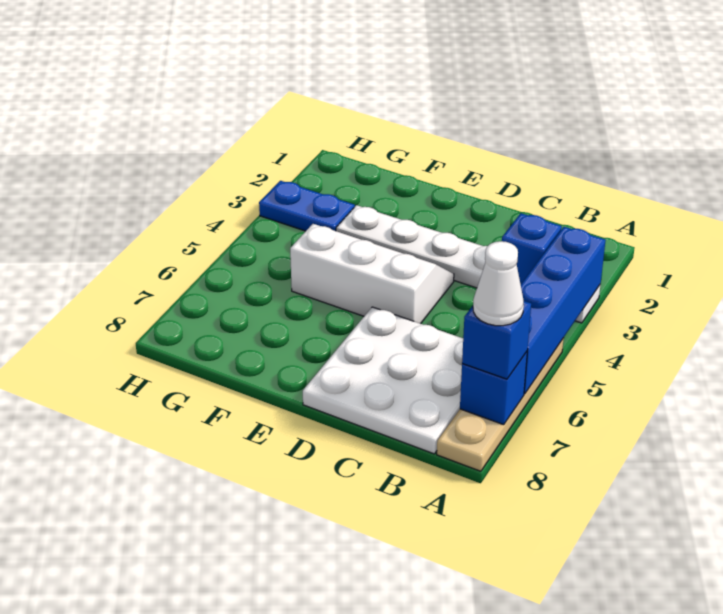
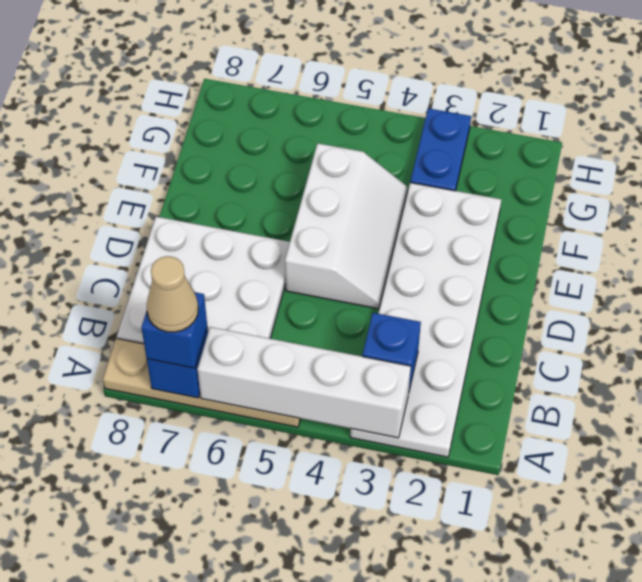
white 1x6 plate [336,205,601,323] -> white 2x6 plate [350,183,501,457]
blue 1x4 brick [521,227,606,394] -> white 1x4 brick [197,327,411,438]
white 1x1 cone [473,241,524,326] -> tan 1x1 cone [146,256,198,332]

